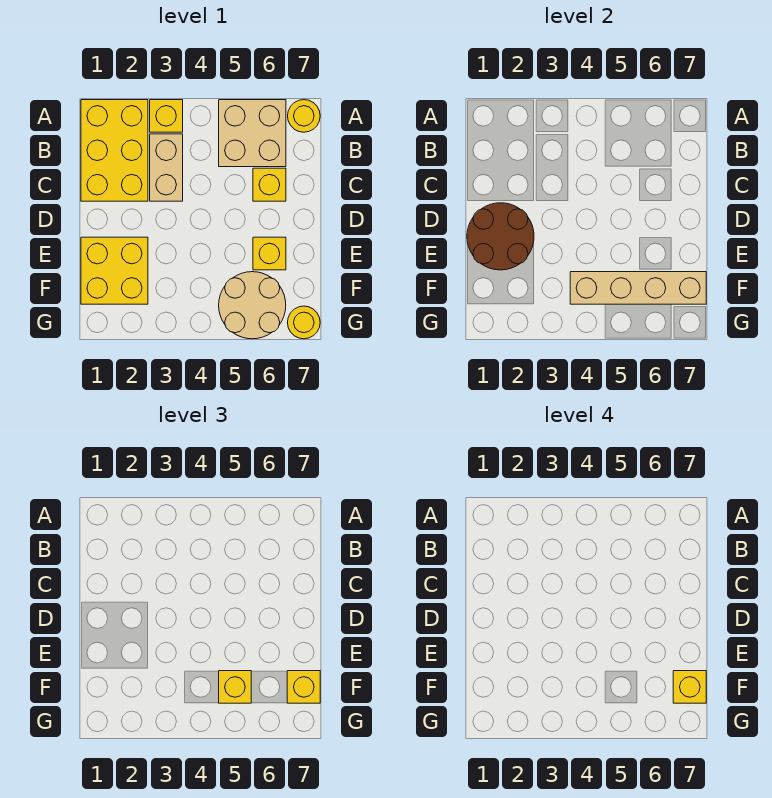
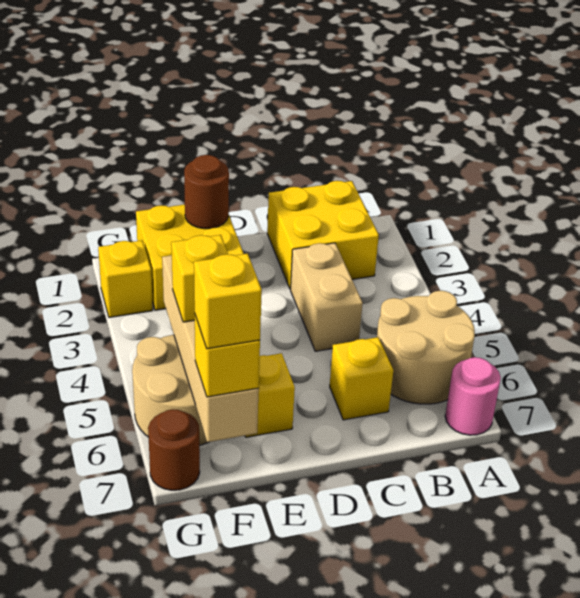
yellow 2x3 brick [81,100,148,201] -> yellow 2x2 brick [267,181,379,289]
yellow 1x1 brick [150,100,183,132] -> yellow 1x1 brick moved to [98,240,153,317]
tan 2x2 brick [219,100,286,167] -> tan 2x2 round brick [377,291,475,404]
yellow 1x1 round brick [288,100,320,132] -> pink 1x1 round brick [445,357,501,435]
tan 1x2 brick [150,134,183,201] -> tan 1x2 brick turned to [291,243,363,351]
brown 2x2 round brick [467,203,534,270] -> brown 1x1 round brick [184,155,229,229]
yellow 1x1 round brick [288,306,320,339] -> brown 1x1 round brick [148,409,200,490]

